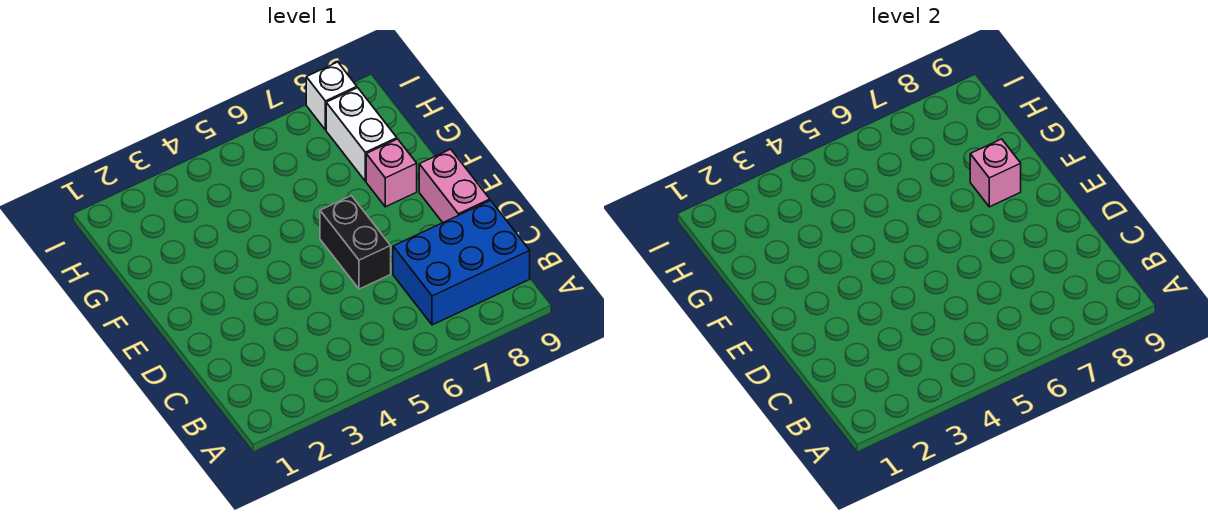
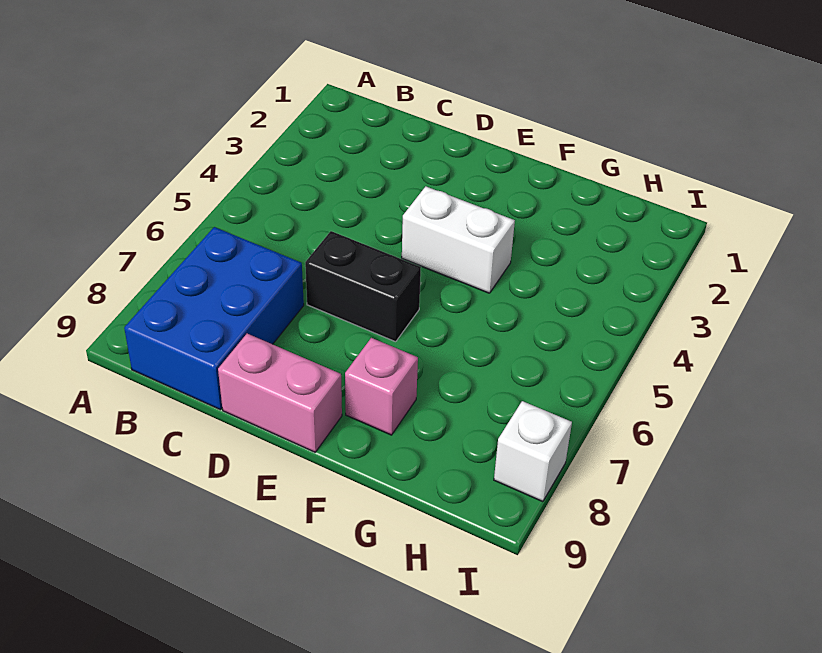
pink 1x1 brick [970,139,1021,207] -> none
white 1x2 brick [326,88,397,181] -> white 1x2 brick moved to [402,186,515,293]

